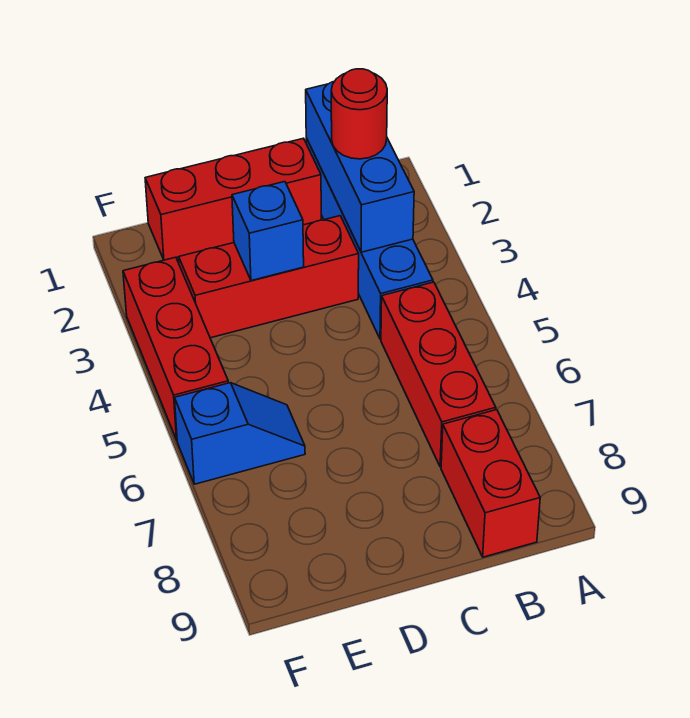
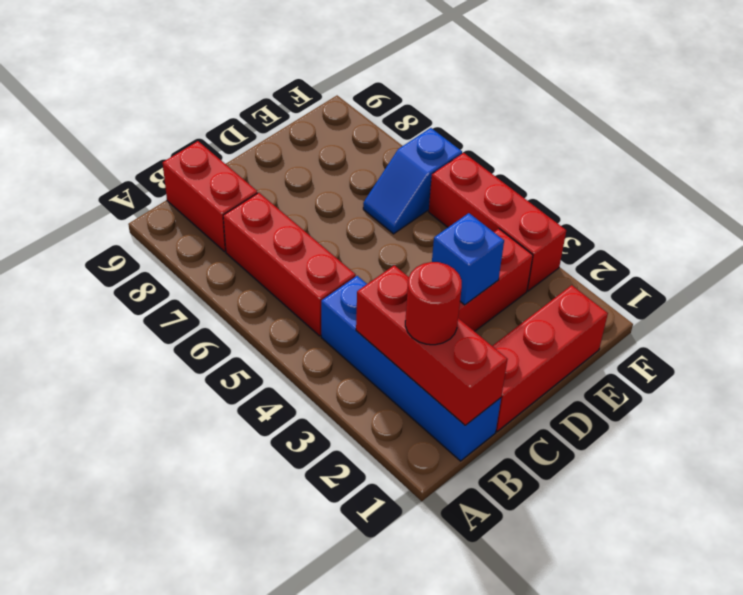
blue 1x3 brick [306,82,414,252] -> red 1x3 brick [356,265,508,425]

